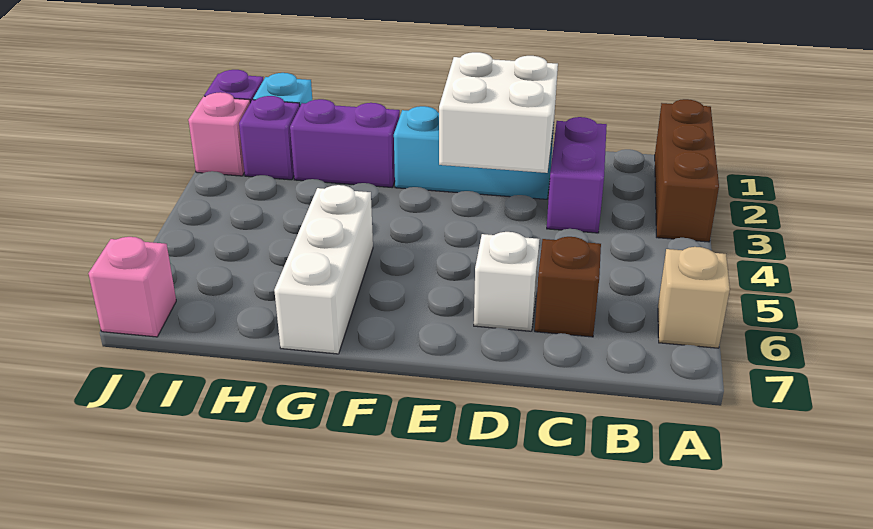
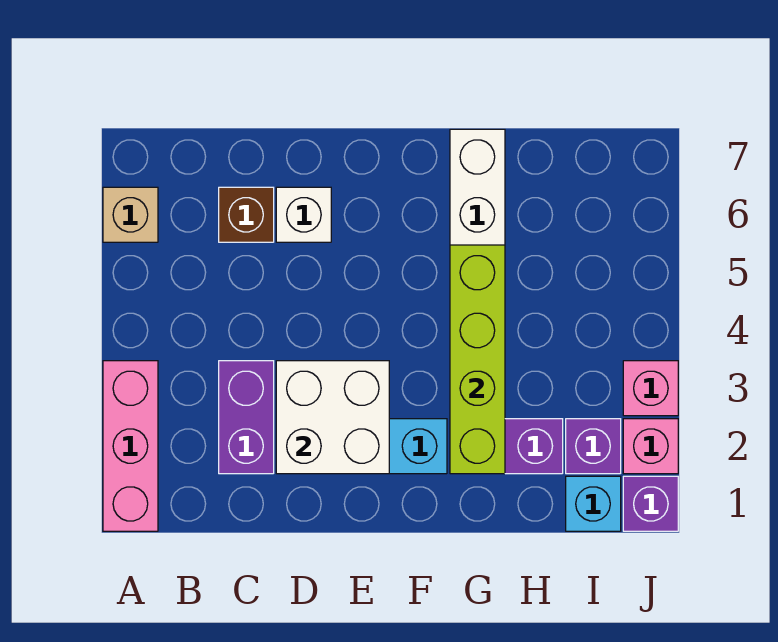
brown 1x3 brick [655,99,719,242] -> pink 1x3 brick [103,361,158,531]
none -> lime 1x4 brick [450,245,505,474]
pink 1x1 brick [88,237,176,337] -> pink 1x1 brick moved to [623,361,678,416]

